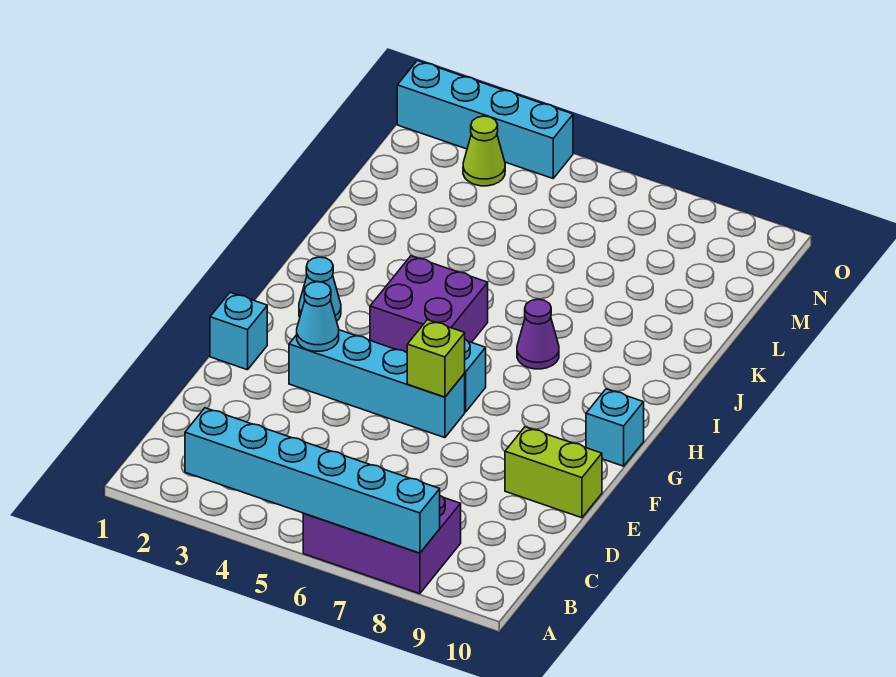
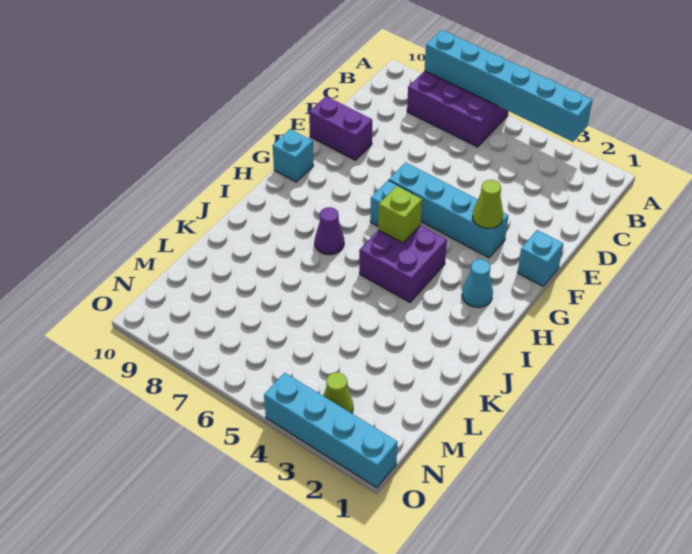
lime 1x2 brick [505,427,602,518] -> purple 1x2 brick [309,96,372,160]
cyan 1x1 cone [297,282,339,351] -> lime 1x1 cone [473,180,503,229]
lime 1x1 brick [407,320,465,397] -> lime 1x1 brick moved to [378,186,422,243]

